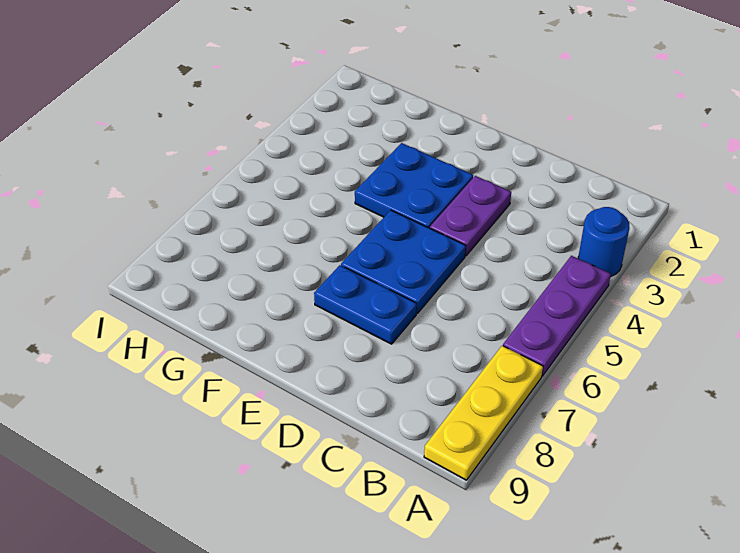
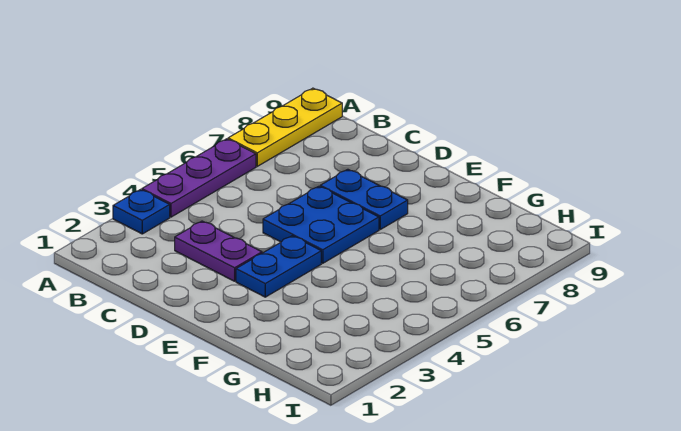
blue 1x1 round brick [578,207,630,277] -> blue 1x1 plate [113,190,170,234]
purple 1x2 plate [430,176,511,256] -> purple 1x2 plate turned to [175,221,262,281]
blue 2x2 plate [355,143,473,228] -> blue 1x2 plate [236,236,321,297]

